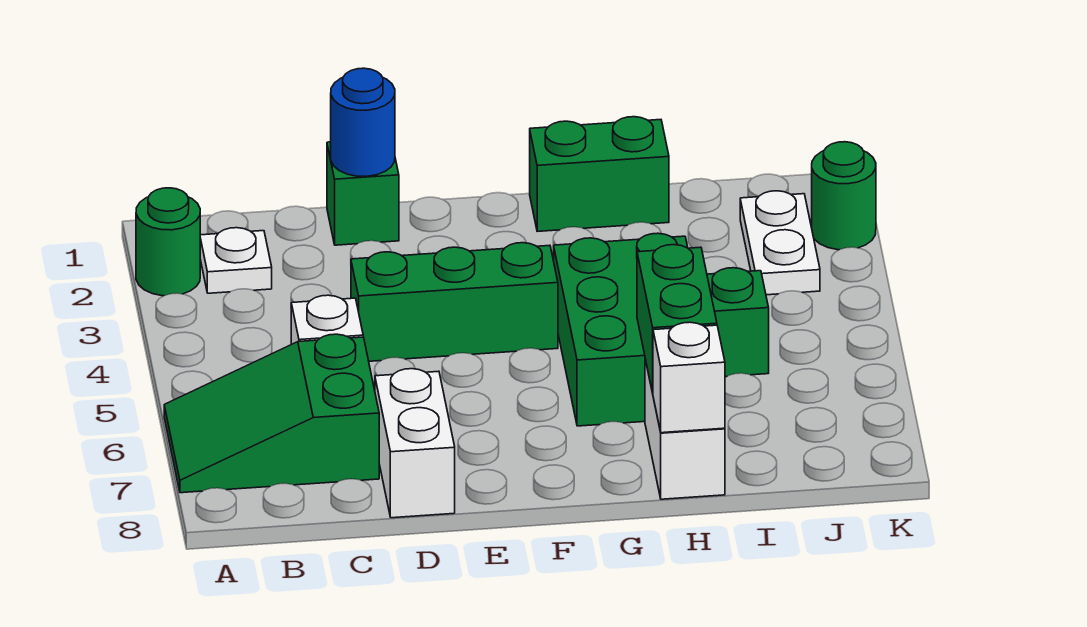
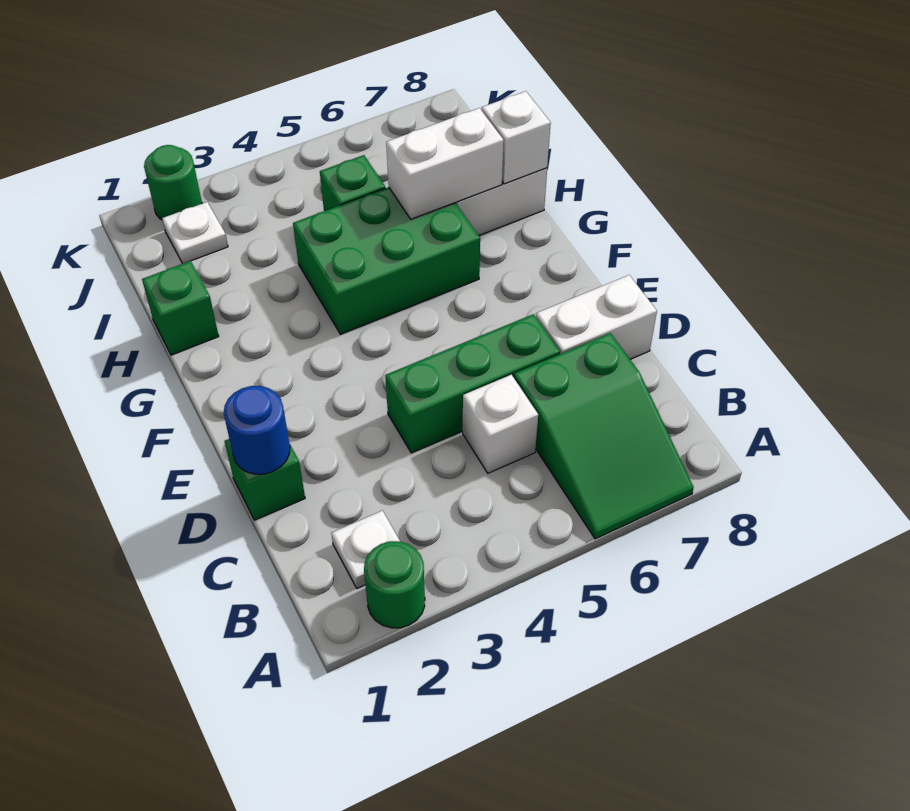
green 1x3 brick [351,243,558,361] -> green 1x3 brick turned to [385,314,560,453]
green 1x2 brick [530,117,669,231] -> green 1x1 brick [142,261,219,355]
green 1x2 brick [637,245,717,393] -> white 1x2 brick [386,108,504,219]
white 1x2 plate [740,191,820,295] -> white 1x1 plate [162,202,228,264]

